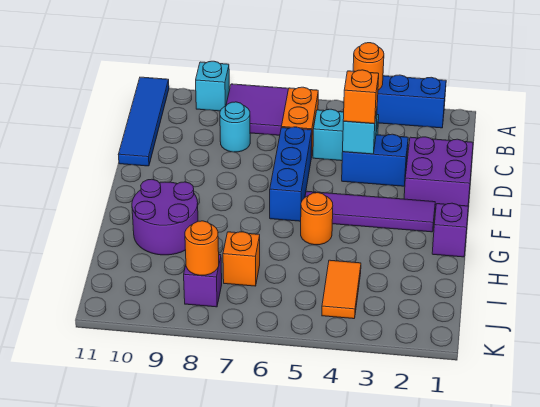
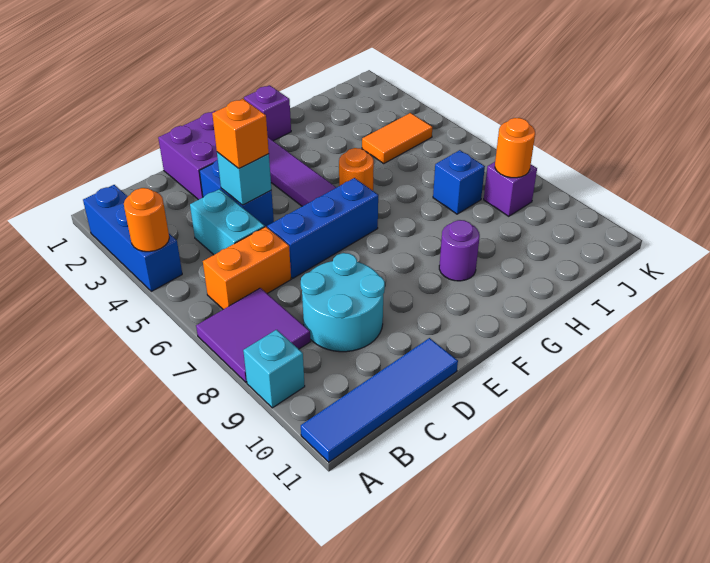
cyan 1x1 round brick [220,102,250,152] -> cyan 2x2 round brick [301,253,385,352]
purple 2x2 round brick [132,179,198,255] -> purple 1x1 round brick [439,220,480,281]
orange 1x1 brick [223,232,260,286] -> blue 1x1 brick [433,150,485,214]

